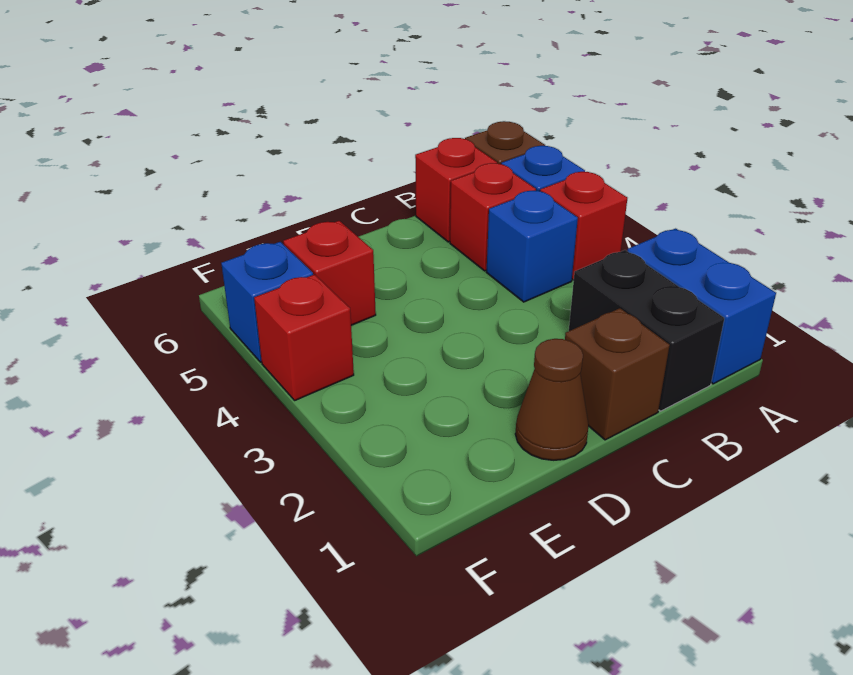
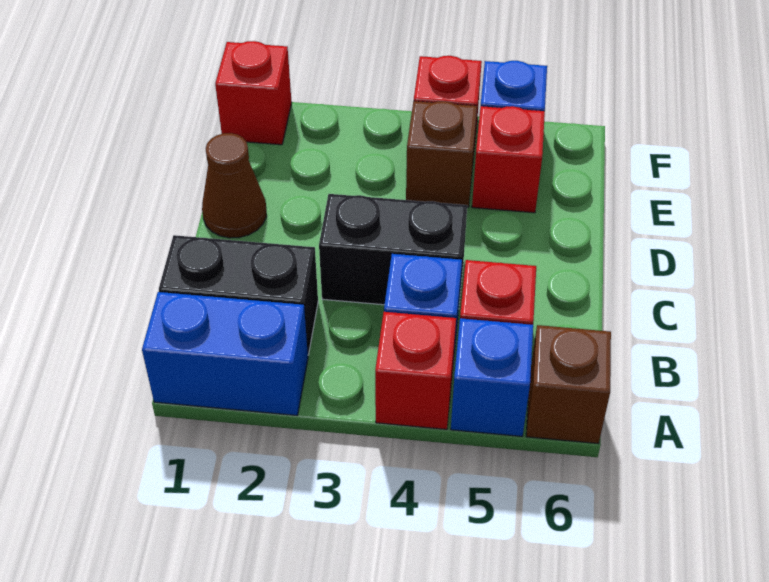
red 1x1 brick [415,138,497,242] -> red 1x1 brick moved to [215,41,292,145]
brown 1x1 brick [565,308,670,440] -> brown 1x1 brick moved to [406,101,477,207]
none -> black 1x2 brick [319,194,467,305]

